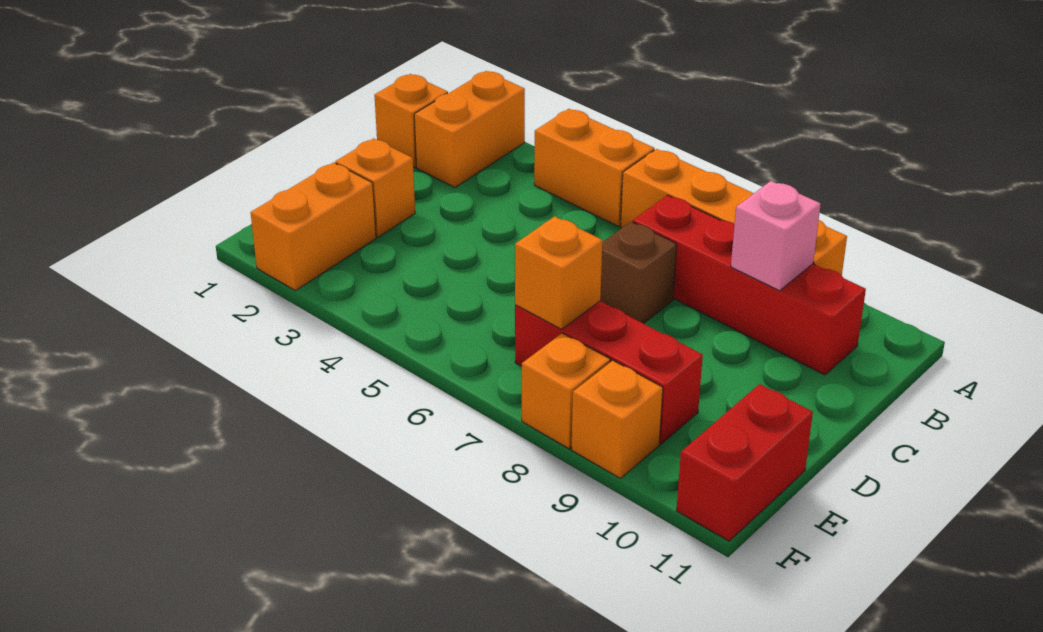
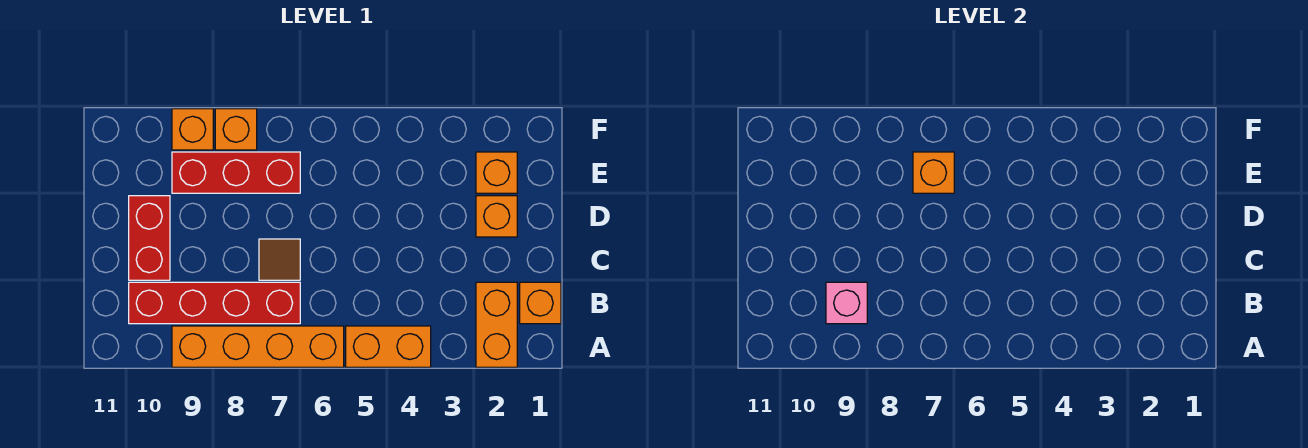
brown 1x1 brick [600,222,677,324] -> brown 1x1 tile [259,239,300,280]
orange 1x2 brick [251,162,376,290] -> orange 1x1 brick [476,152,517,193]
red 1x2 brick [676,384,813,541] -> red 1x2 brick moved to [129,196,170,280]

